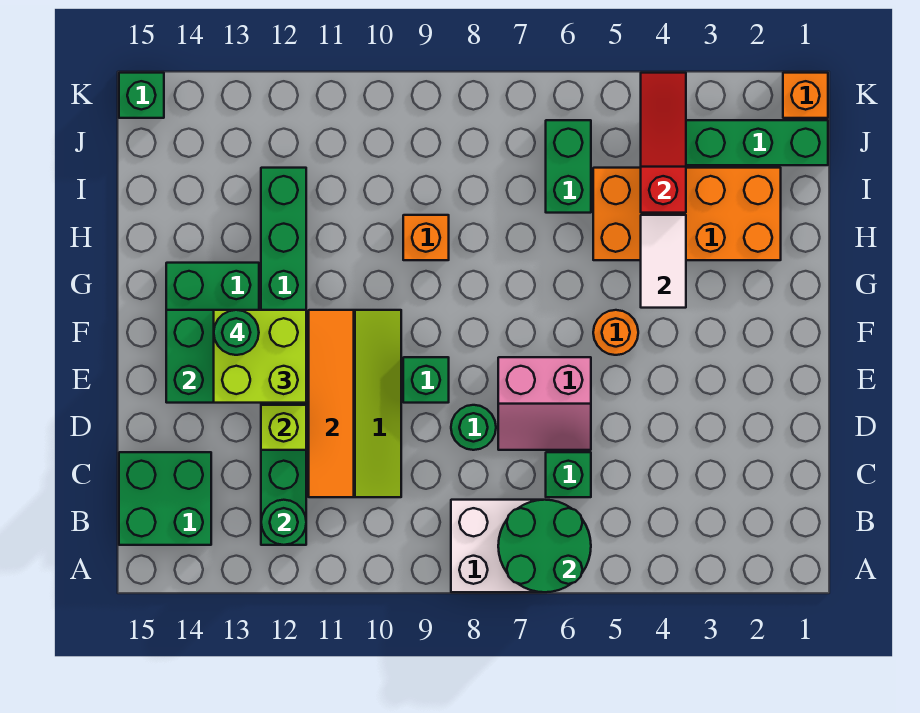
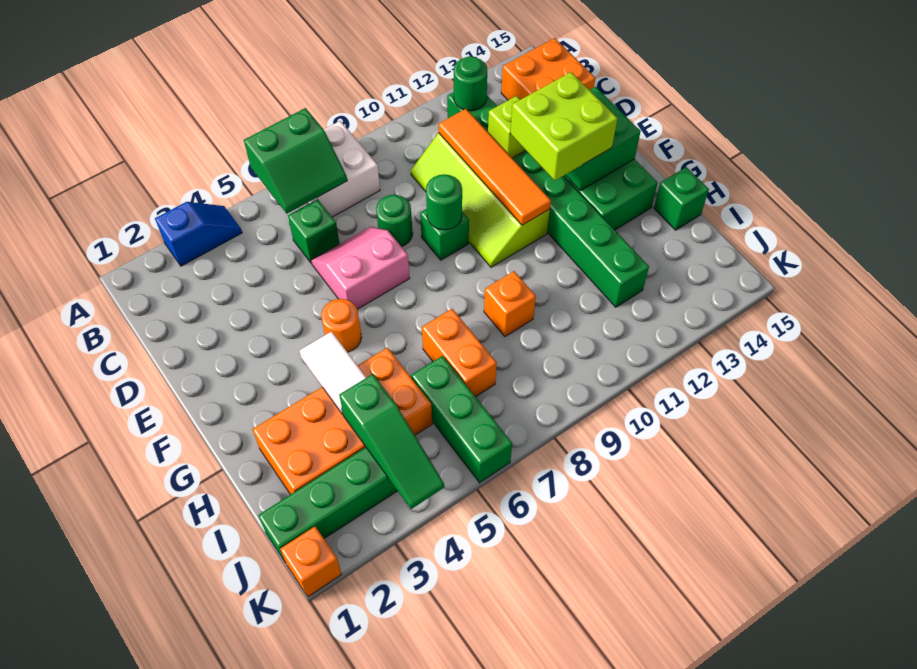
none -> blue 1x2 slope [155,202,242,266]
green 2x2 round brick [498,500,591,592] -> green 2x2 slope [244,108,347,214]
green 2x2 brick [119,452,211,545] -> orange 2x2 brick [501,38,595,100]
green 1x1 round brick [214,310,259,355] -> green 1x1 round brick moved to [426,174,462,230]
none -> orange 1x2 brick [422,309,497,397]
red 1x3 slope [641,73,686,213] -> green 1x3 slope [339,374,444,509]
green 1x2 brick [546,120,591,213] -> green 1x3 brick [411,356,512,483]
green 1x1 brick [119,73,164,118] -> green 1x1 brick moved to [654,167,709,230]

